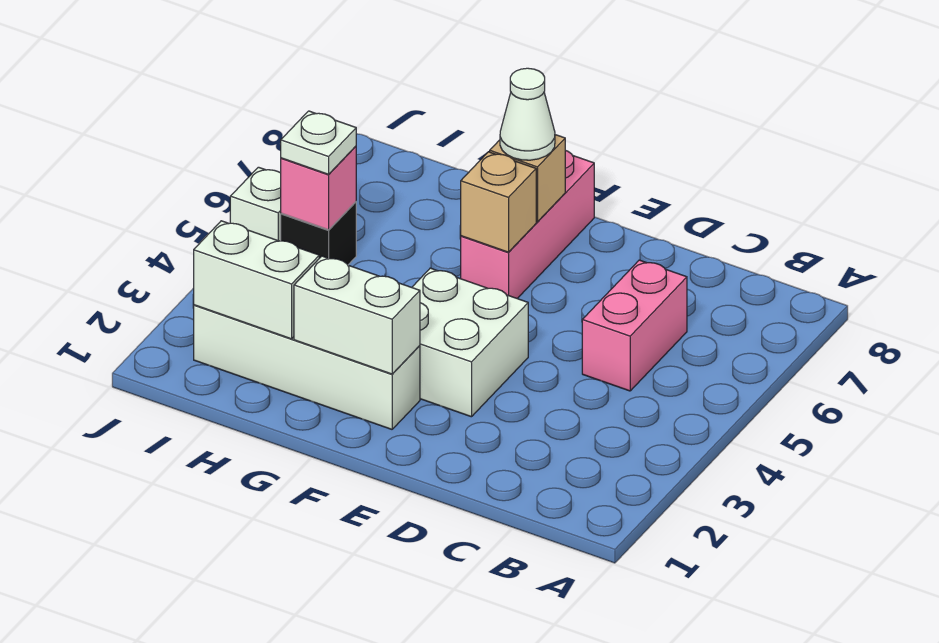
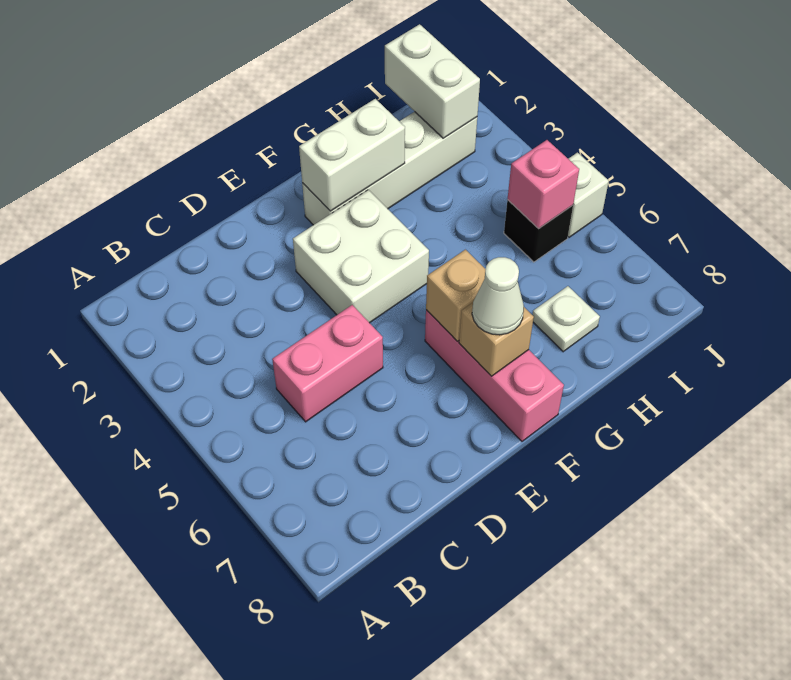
pink 1x2 brick [582,260,687,391] -> pink 1x2 brick turned to [272,305,383,422]
white 1x2 brick [194,221,319,339] -> white 1x2 brick turned to [385,24,480,138]
white 1x1 plate [281,111,356,174] -> white 1x1 plate moved to [533,286,600,352]

